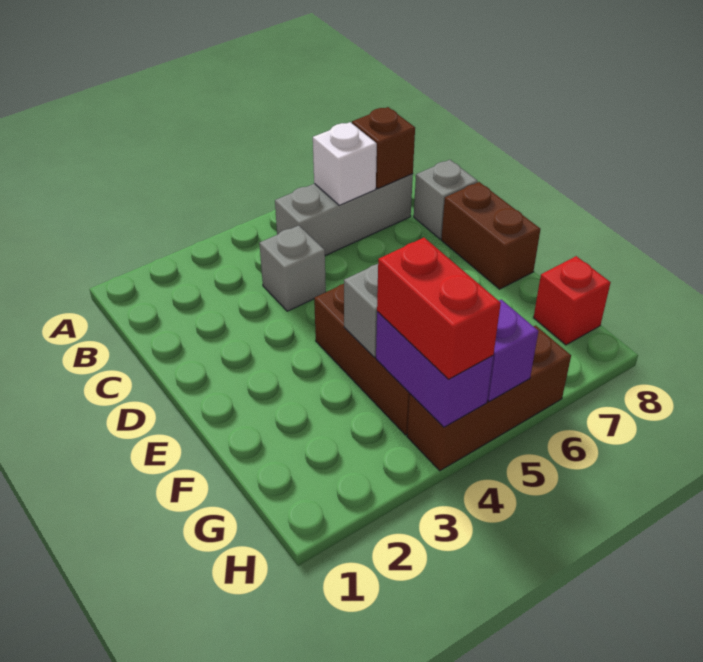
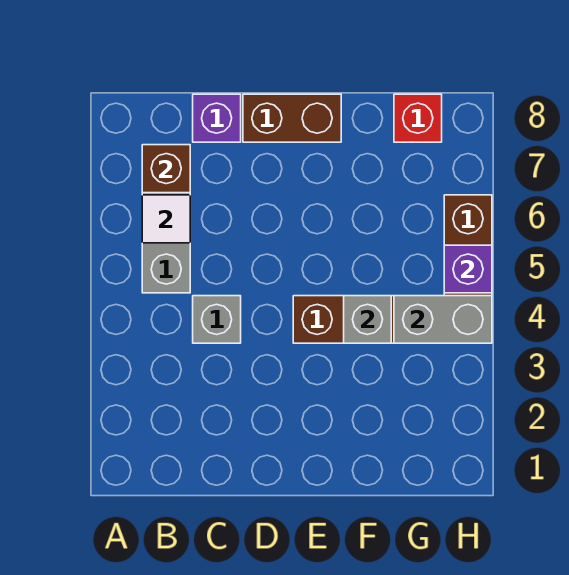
white 1x1 brick [313,122,377,205] -> white 1x1 tile [142,195,190,243]
grey 1x1 brick [414,160,478,239] -> purple 1x1 brick [193,94,241,142]
purple 1x2 brick [376,312,493,427] -> grey 1x2 brick [394,296,492,343]
red 1x2 brick [377,238,501,379] -> none

